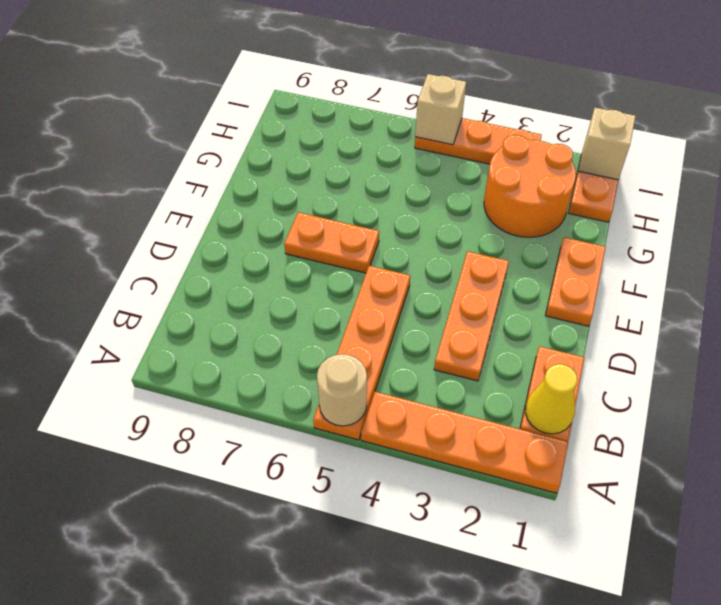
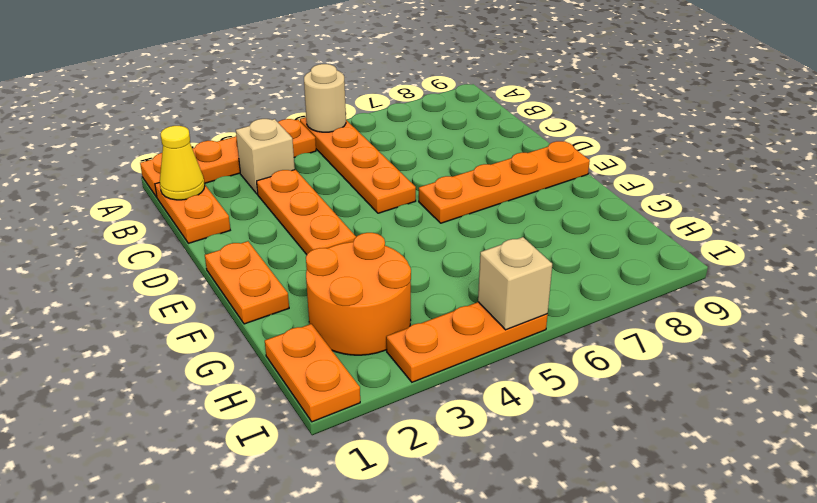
orange 1x2 plate [284,212,379,273] -> orange 1x4 plate [419,141,590,223]
tan 1x1 brick [578,108,636,180] -> tan 1x1 brick moved to [236,119,295,194]

